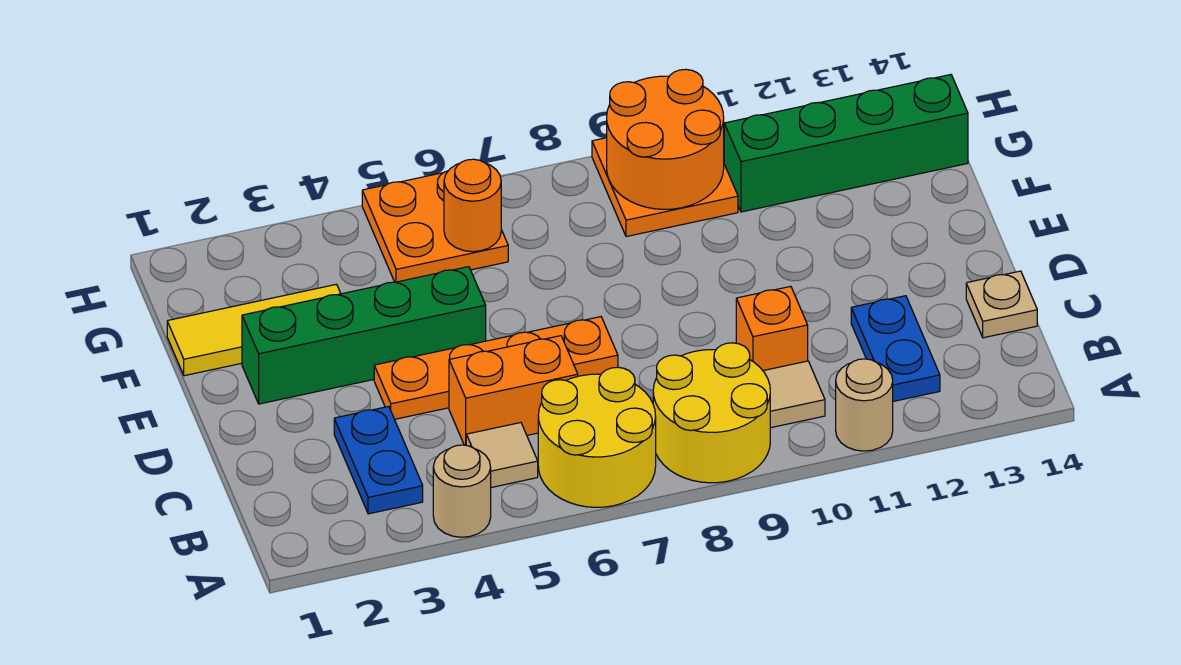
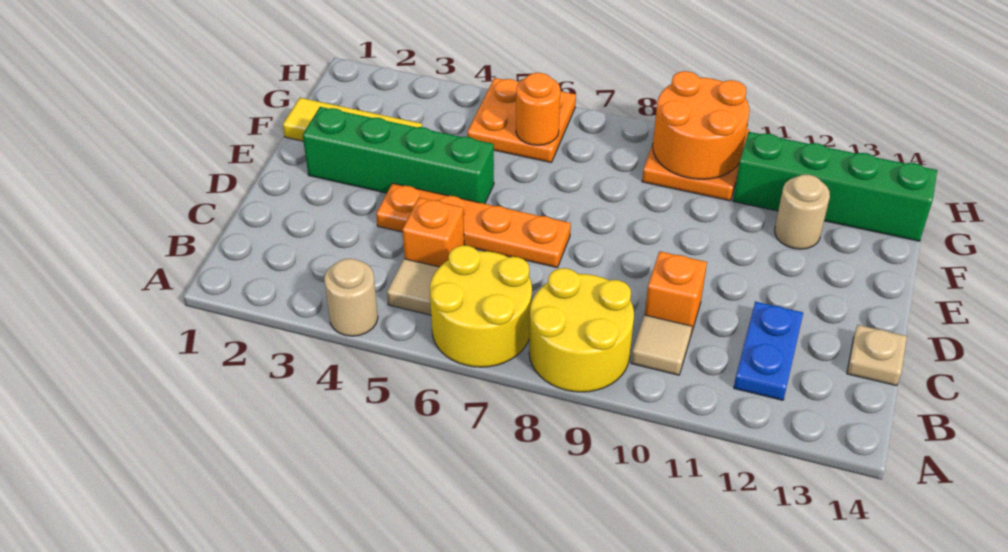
tan 1x1 round brick [836,359,893,451] -> tan 1x1 round brick moved to [775,174,830,249]
blue 1x2 plate [334,406,423,514] -> none
orange 1x2 brick [449,336,578,445] -> orange 1x1 brick [402,198,464,267]

